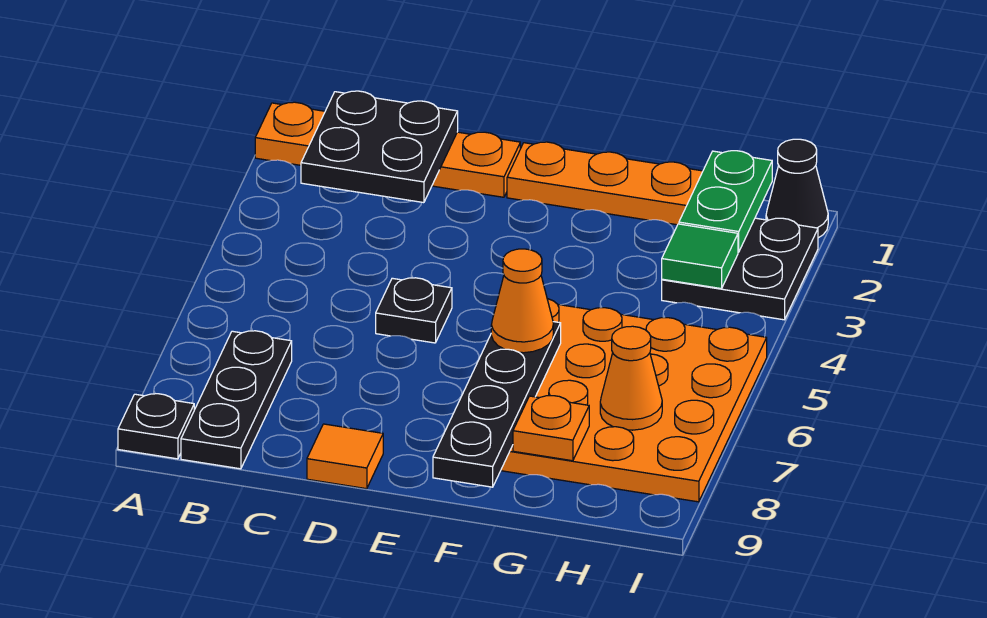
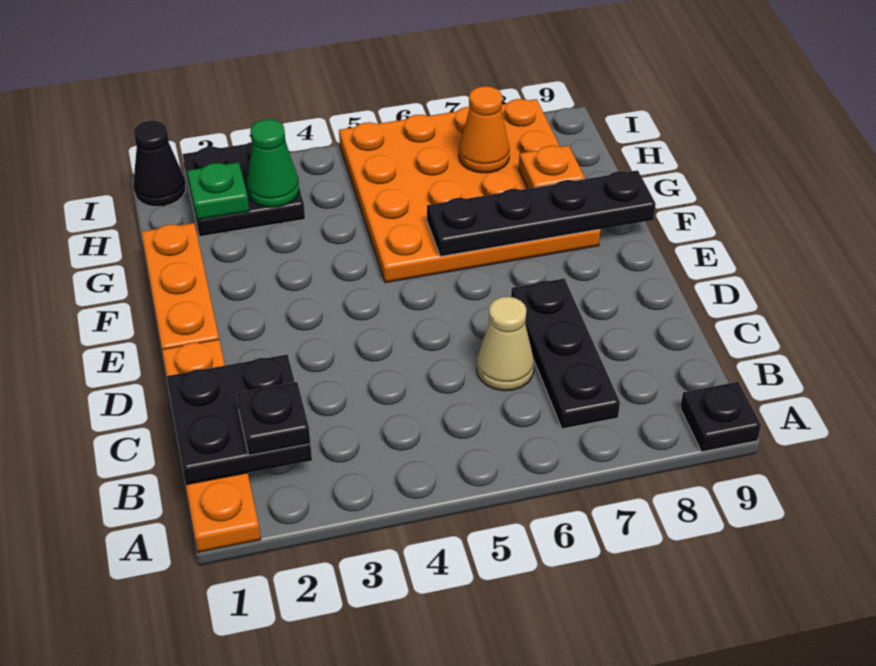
black 1x3 plate [181,331,292,469] -> black 1x3 plate turned to [511,279,620,429]
none -> tan 1x1 cone [477,297,534,391]
black 1x1 plate [376,278,452,343] -> black 1x1 plate moved to [236,382,310,455]
orange 1x1 tile [307,424,383,489] -> none
orange 1x1 cone [491,249,553,353] -> none
green 1x2 plate [679,151,772,252] -> green 1x1 plate [187,162,249,220]
green 1x1 tile [662,224,738,289] -> green 1x1 cone [247,119,299,207]

